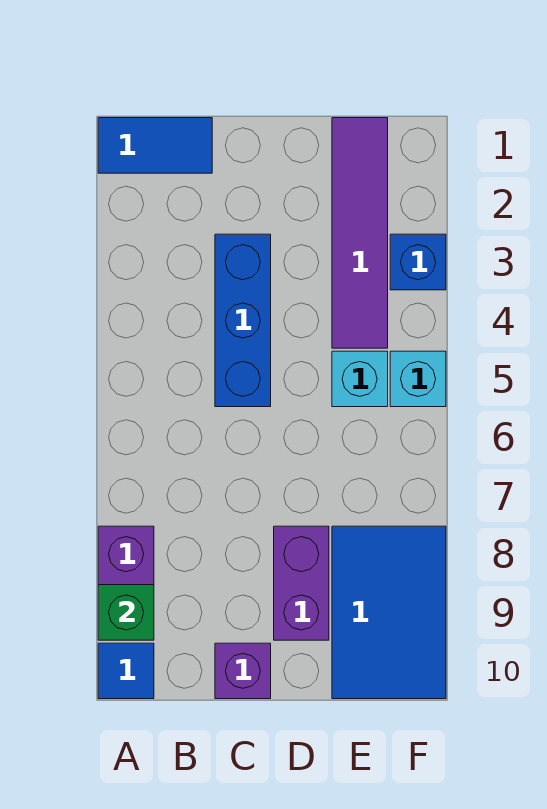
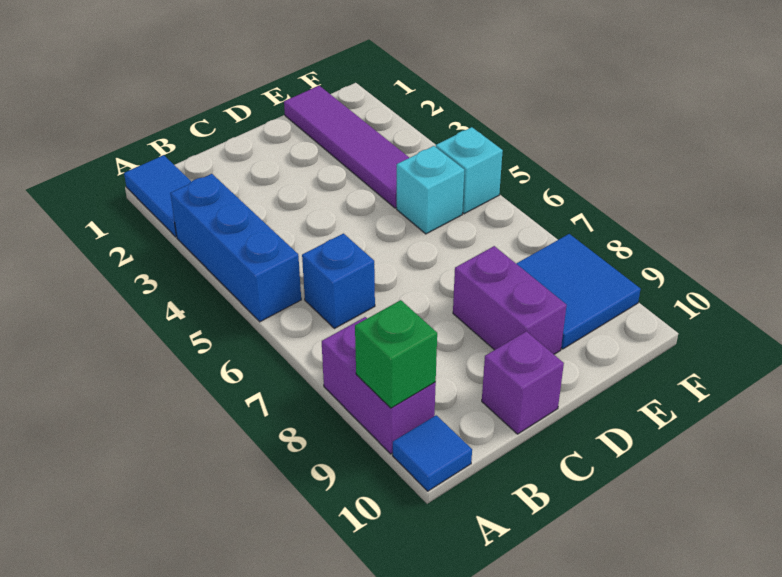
blue 1x2 tile [98,118,212,173] -> blue 1x2 tile turned to [124,155,191,237]
blue 1x3 brick [215,234,271,407] -> blue 1x3 brick moved to [170,174,301,322]
blue 2x3 tile [332,526,446,699] -> blue 2x2 tile [516,234,640,349]
blue 1x1 brick [390,234,446,290] -> blue 1x1 brick moved to [302,234,375,328]

